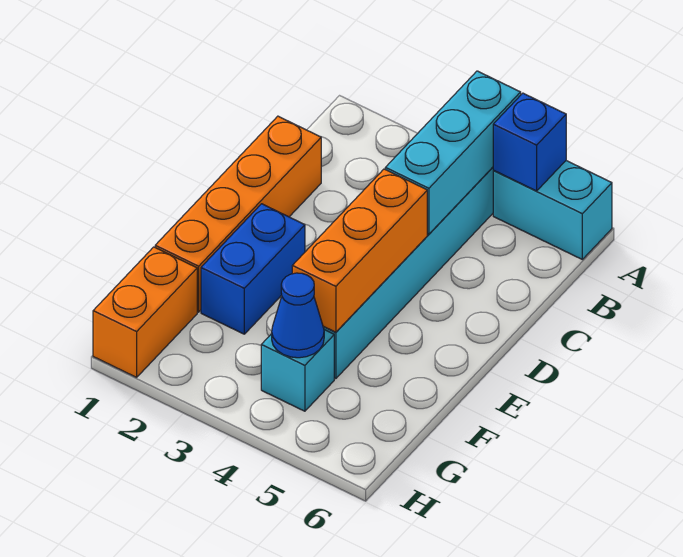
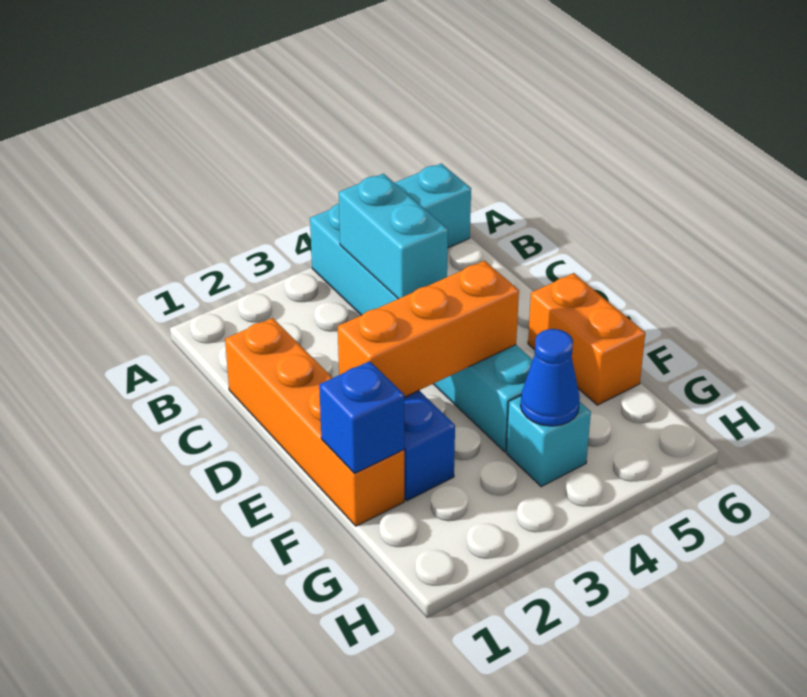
cyan 1x3 brick [385,71,521,234] -> cyan 1x2 brick [339,174,448,299]
blue 1x1 brick [493,93,566,191] -> blue 1x1 brick moved to [319,361,404,473]
orange 1x3 brick [292,169,427,332] -> orange 1x3 brick turned to [338,261,519,397]
orange 1x2 brick [93,247,197,377] -> orange 1x2 brick moved to [528,273,645,405]

